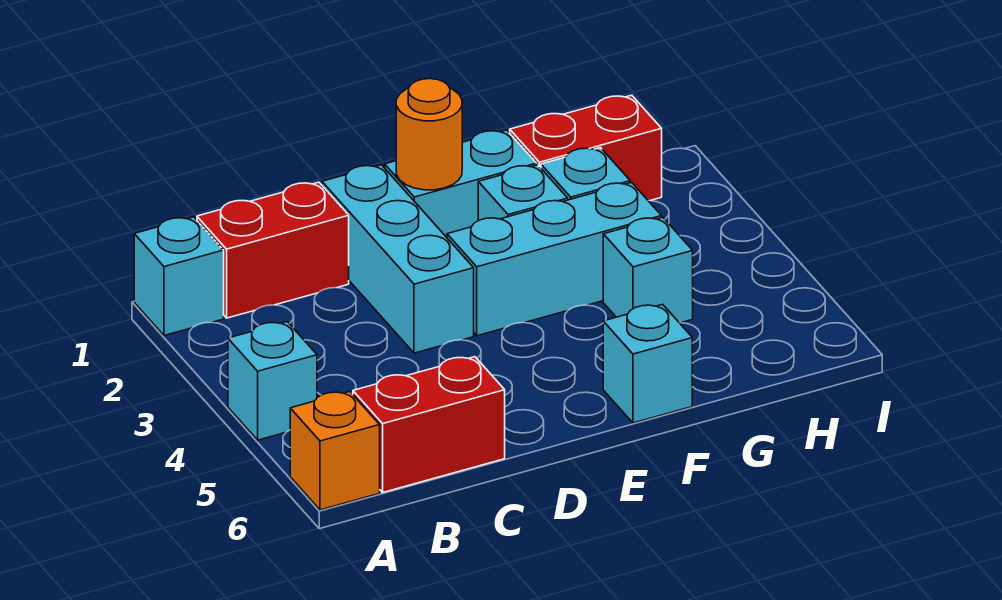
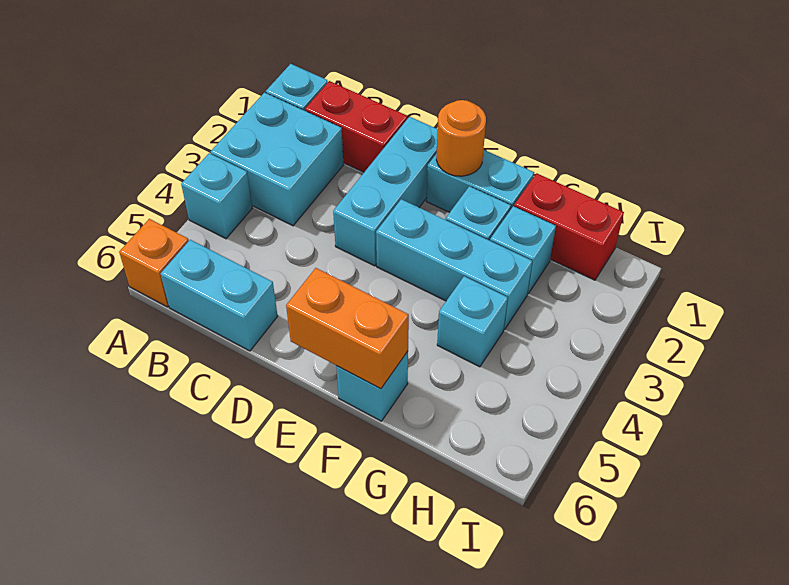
none -> cyan 2x2 brick [211,93,344,226]
red 1x2 brick [353,357,505,492] -> cyan 1x2 brick [161,240,278,351]
none -> orange 1x2 brick [286,268,409,389]

